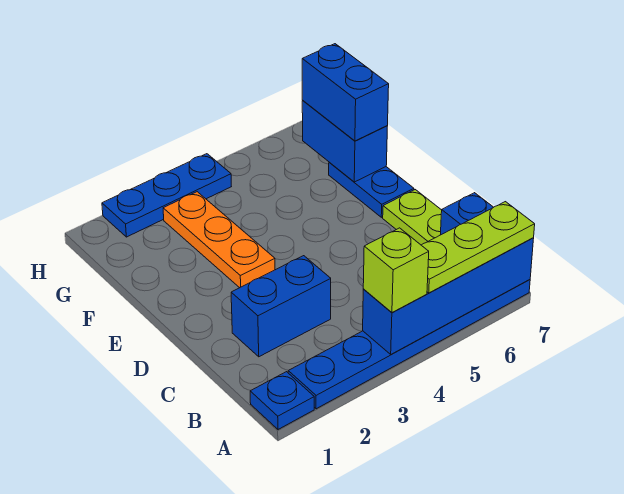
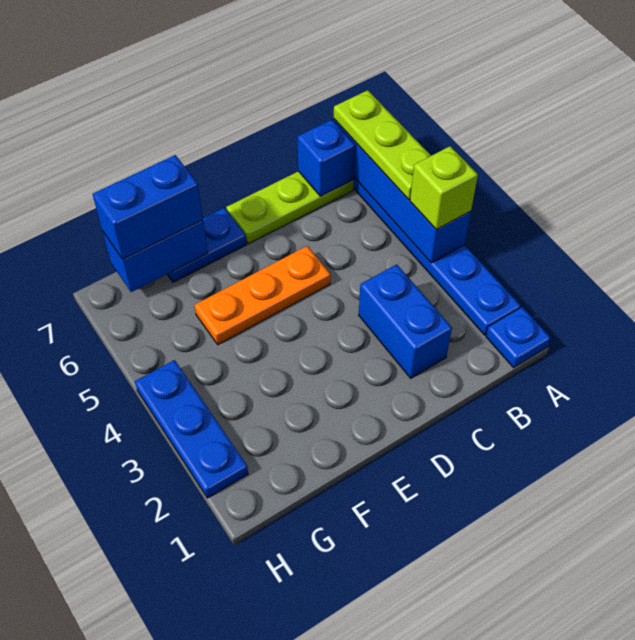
orange 1x3 plate [163,192,275,288] -> orange 1x3 plate moved to [194,246,331,345]

